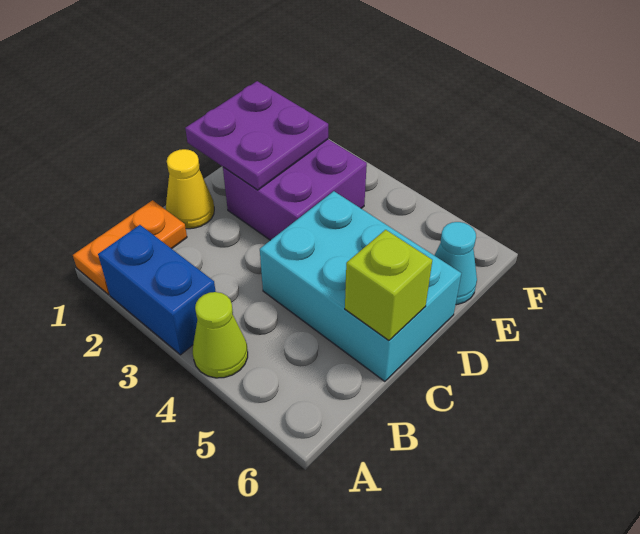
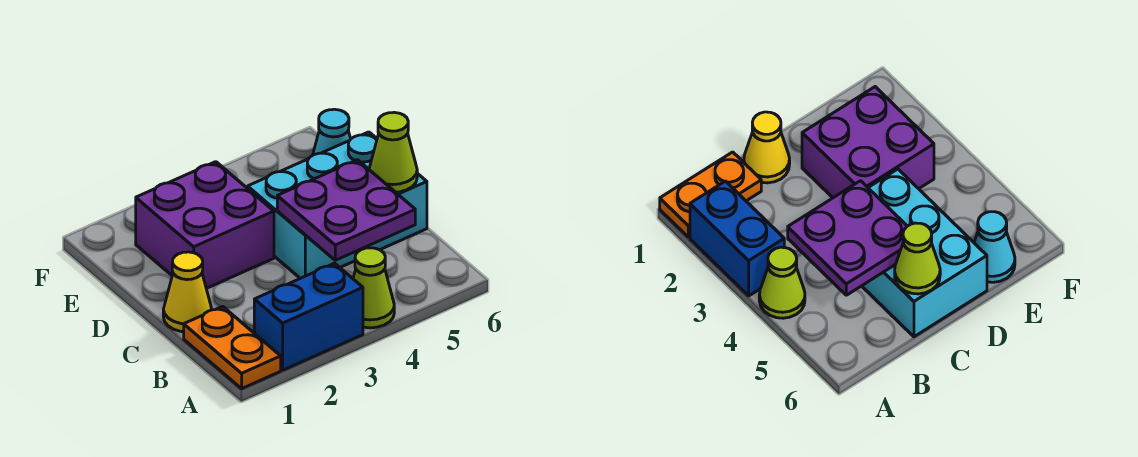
lime 1x1 brick [345,230,432,340] -> lime 1x1 cone [369,112,417,192]
purple 2x2 plate [185,81,328,190] -> purple 2x2 plate moved to [277,160,415,260]

